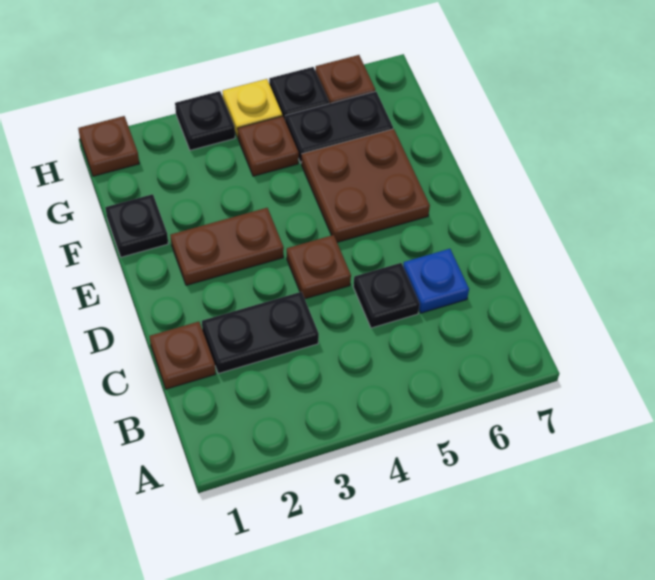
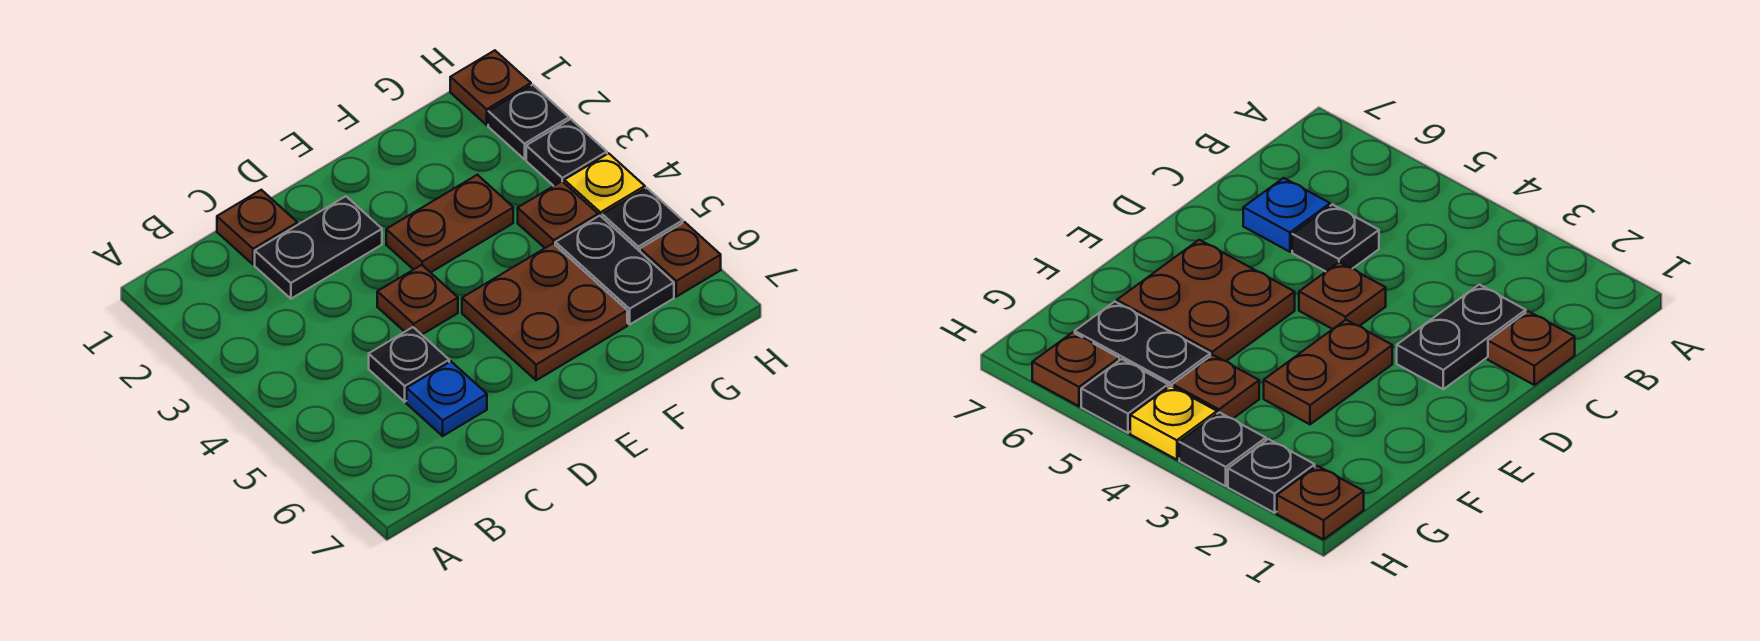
black 1x2 plate [202,292,319,374] -> black 1x2 plate turned to [255,196,382,299]
brown 1x2 plate [170,208,284,285] -> brown 1x2 plate turned to [386,175,513,273]
black 1x1 plate [105,194,168,257] -> black 1x1 plate moved to [488,85,569,159]

